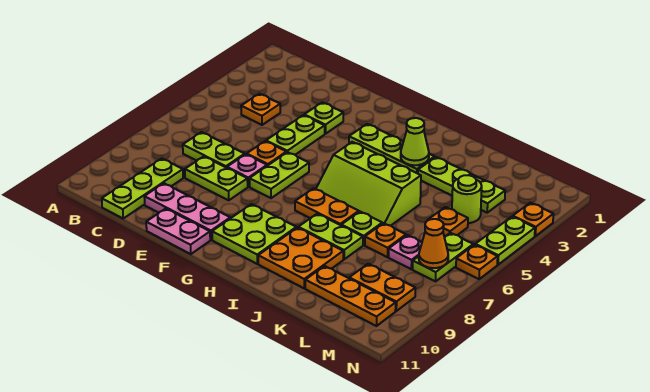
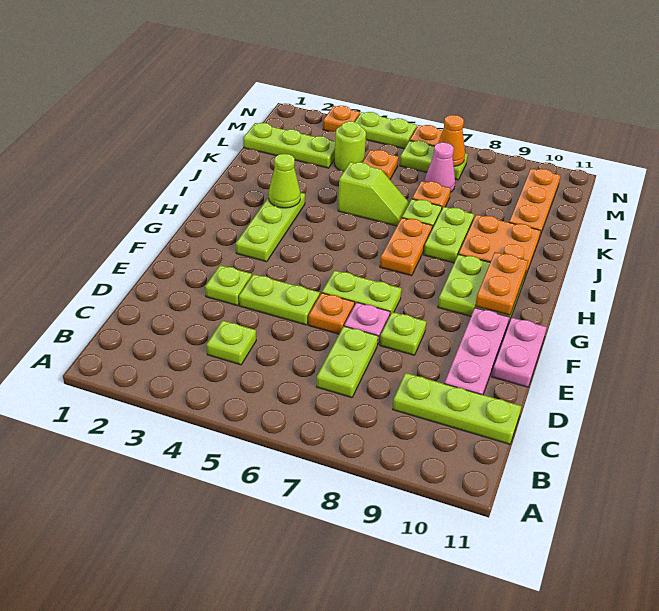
orange 1x1 plate [241,94,280,125] -> lime 1x1 plate [207,321,256,365]
lime 1x2 plate [185,156,248,200] -> lime 1x1 plate [380,312,426,355]
lime 2x3 slope [316,142,421,226] -> lime 1x2 slope [338,162,409,226]
lime 1x3 plate [418,157,505,213] -> lime 1x3 plate turned to [243,123,335,168]
pink 1x1 plate [389,235,422,269] -> pink 1x1 cone [425,142,455,192]
orange 1x2 plate [349,264,415,311] -> orange 1x2 plate moved to [475,252,528,315]

